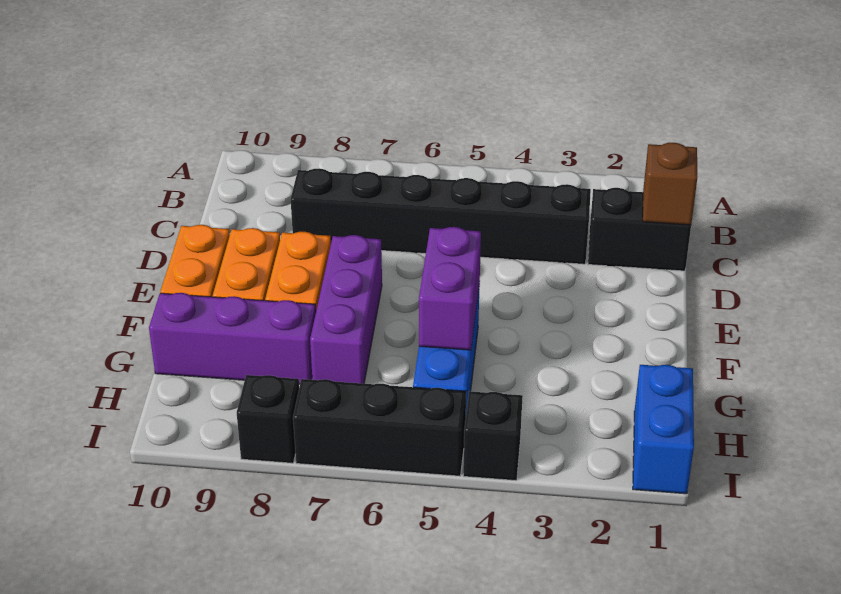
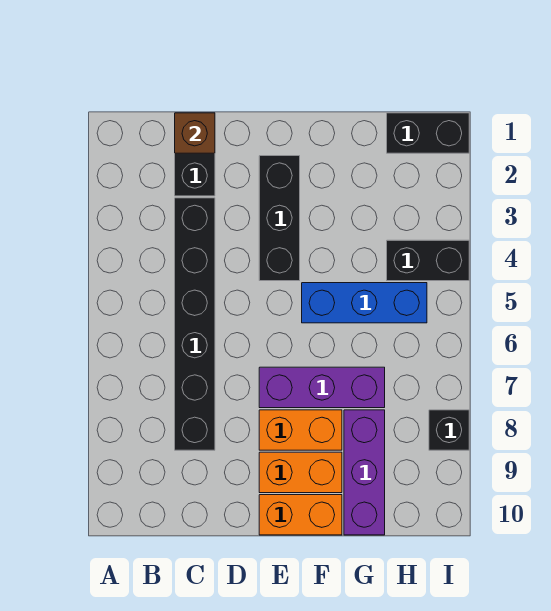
purple 1x2 brick [419,227,481,350] -> none
blue 1x2 brick [633,365,694,494] -> black 1x2 brick [387,113,469,153]
black 1x1 brick [463,391,523,481] -> black 1x2 brick [387,240,469,281]
black 1x3 brick [293,379,466,476] -> black 1x3 brick moved to [259,156,300,281]

